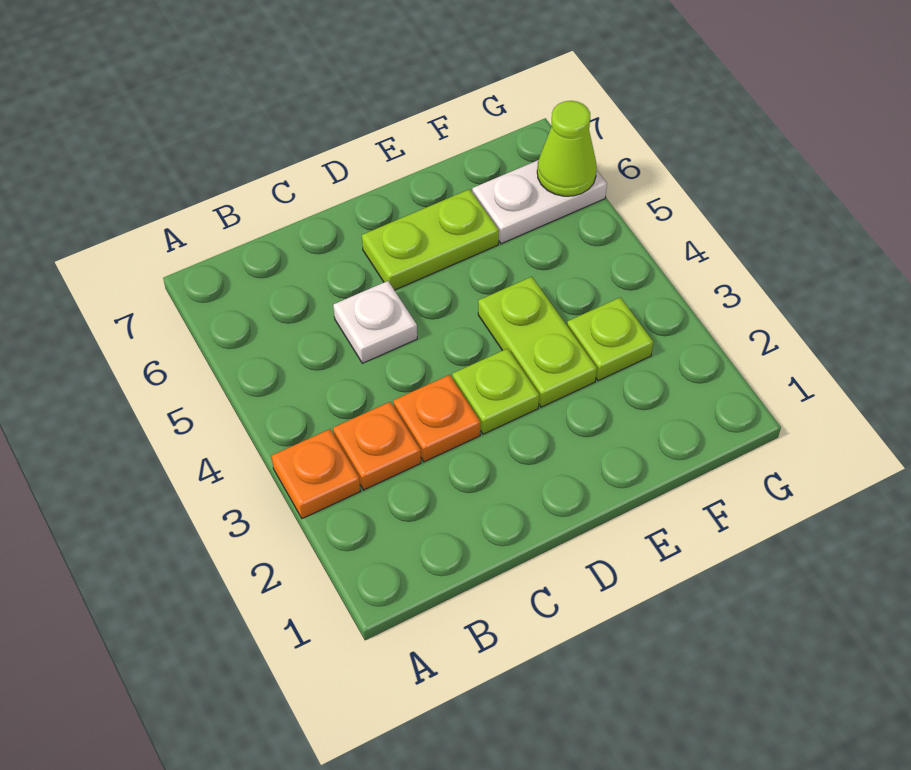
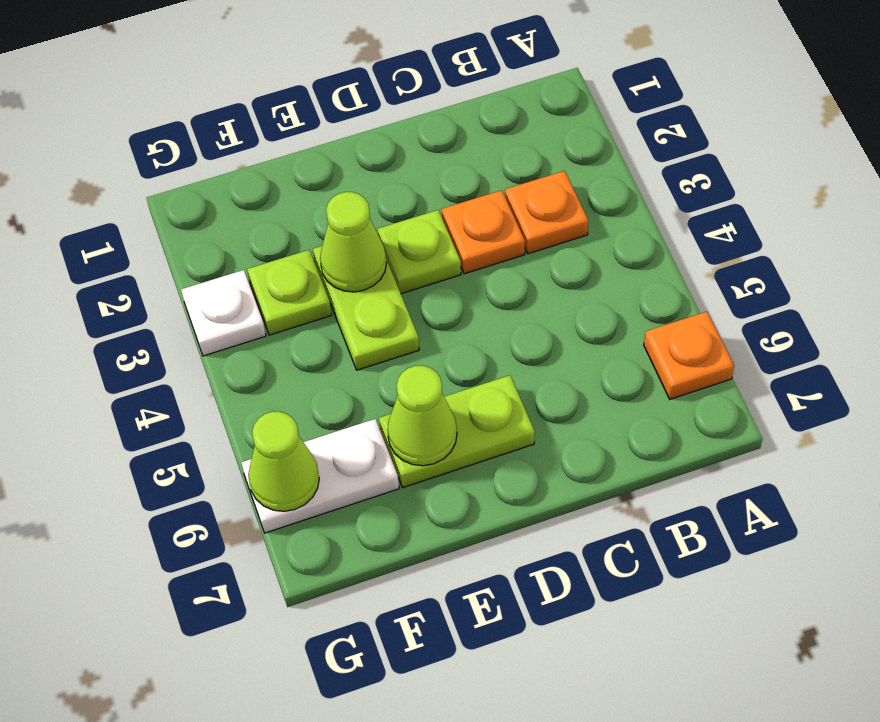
orange 1x1 plate [271,429,360,519] -> orange 1x1 plate moved to [644,312,734,399]
white 1x1 plate [333,281,417,363] -> white 1x1 plate moved to [181,270,266,356]
none -> lime 1x1 cone [320,192,386,292]
none -> lime 1x1 cone [387,366,457,466]

